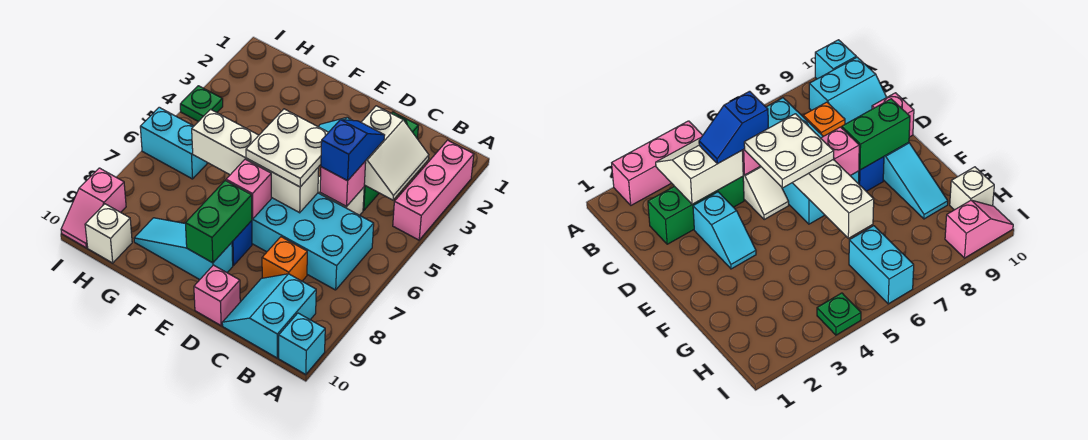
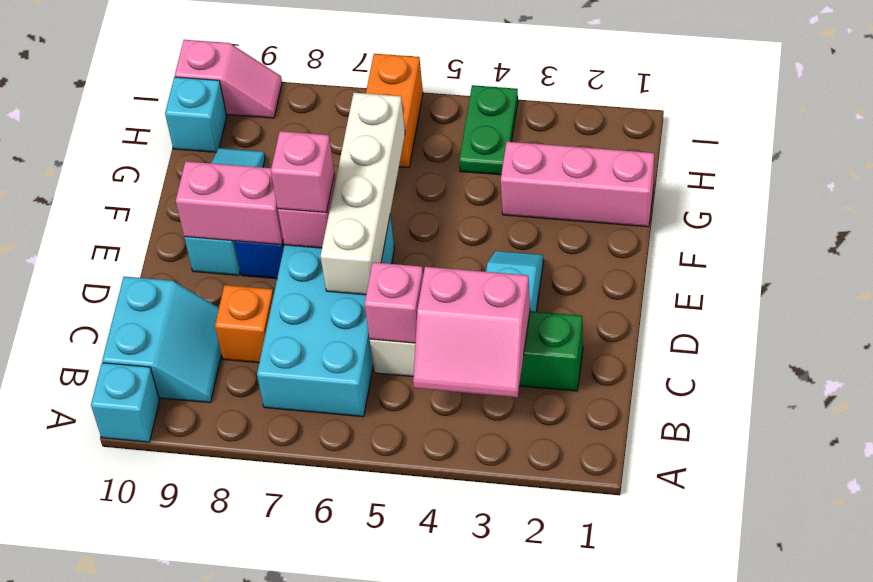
pink 1x3 brick [393,140,474,240] -> pink 1x3 brick moved to [501,142,654,227]
white 2x2 slope [361,106,429,200] -> pink 2x2 slope [413,267,530,397]
cyan 2x2 slope [222,274,316,358] -> cyan 2x2 slope turned to [102,277,222,403]
blue 1x2 slope [321,120,385,181] -> none
white 2x2 plate [246,109,329,187] -> none
pink 1x1 brick [194,265,240,326] -> pink 1x1 brick moved to [271,131,335,213]
green 1x2 brick [185,180,252,263] -> pink 1x2 brick [176,161,283,245]
cyan 1x2 brick [140,107,207,179] -> orange 1x2 brick [366,54,423,168]
white 1x1 brick [85,204,132,263] -> cyan 1x1 brick [165,77,227,152]
green 1x1 plate [180,86,223,122] -> green 1x2 plate [459,85,518,175]
pink 1x2 slope [61,168,126,248] -> pink 1x2 slope turned to [175,40,282,118]

